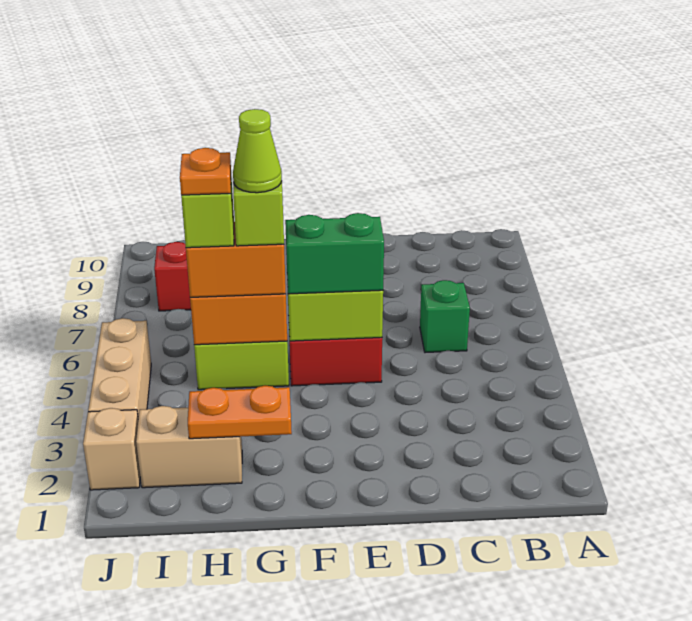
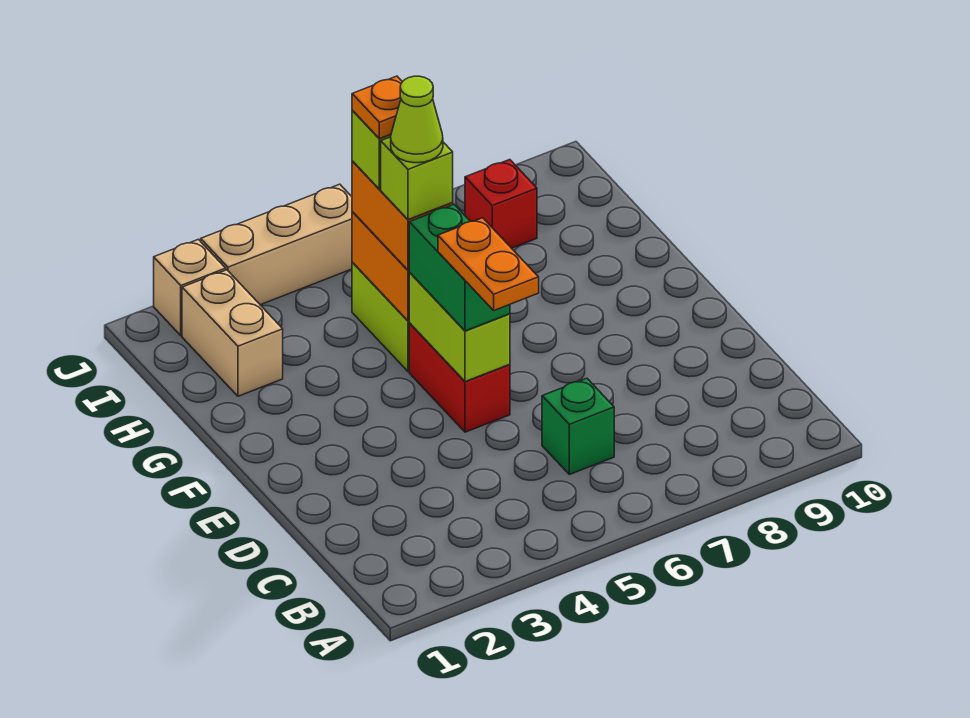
orange 1x2 plate [188,386,292,439] -> orange 1x2 plate moved to [438,218,539,310]

